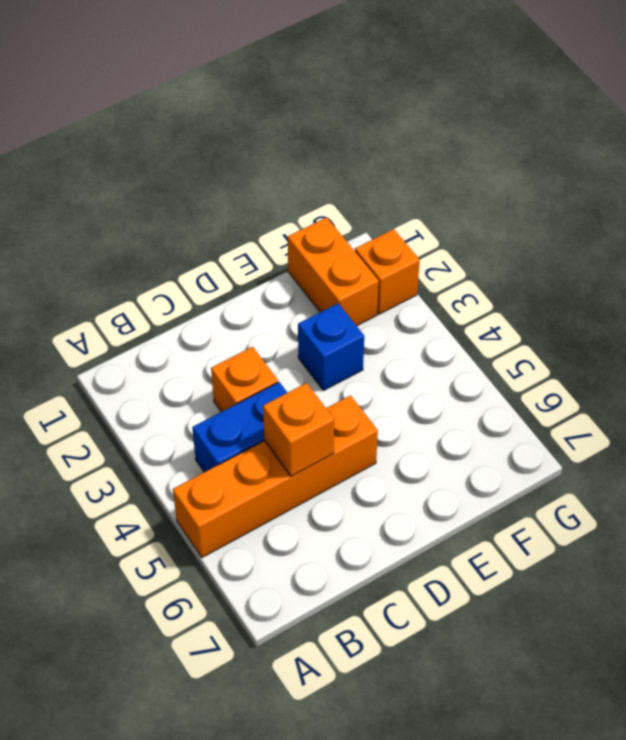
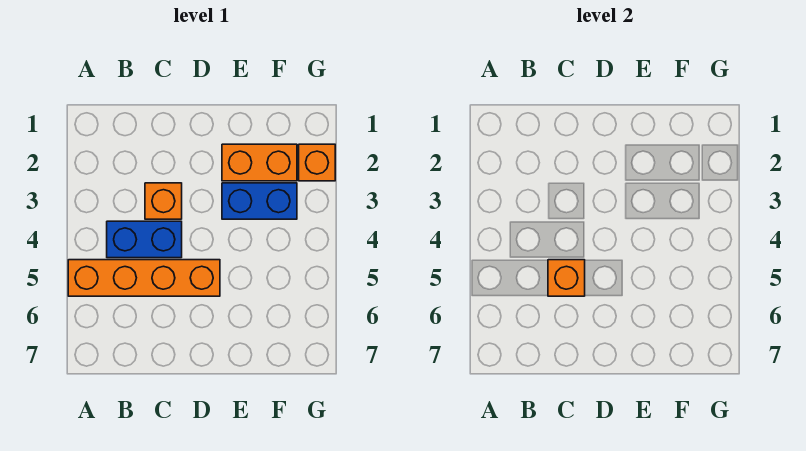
blue 1x1 brick [298,303,364,391] -> blue 1x2 brick [222,183,297,219]
orange 1x2 brick [288,217,379,326] -> orange 1x2 brick turned to [222,144,297,181]

